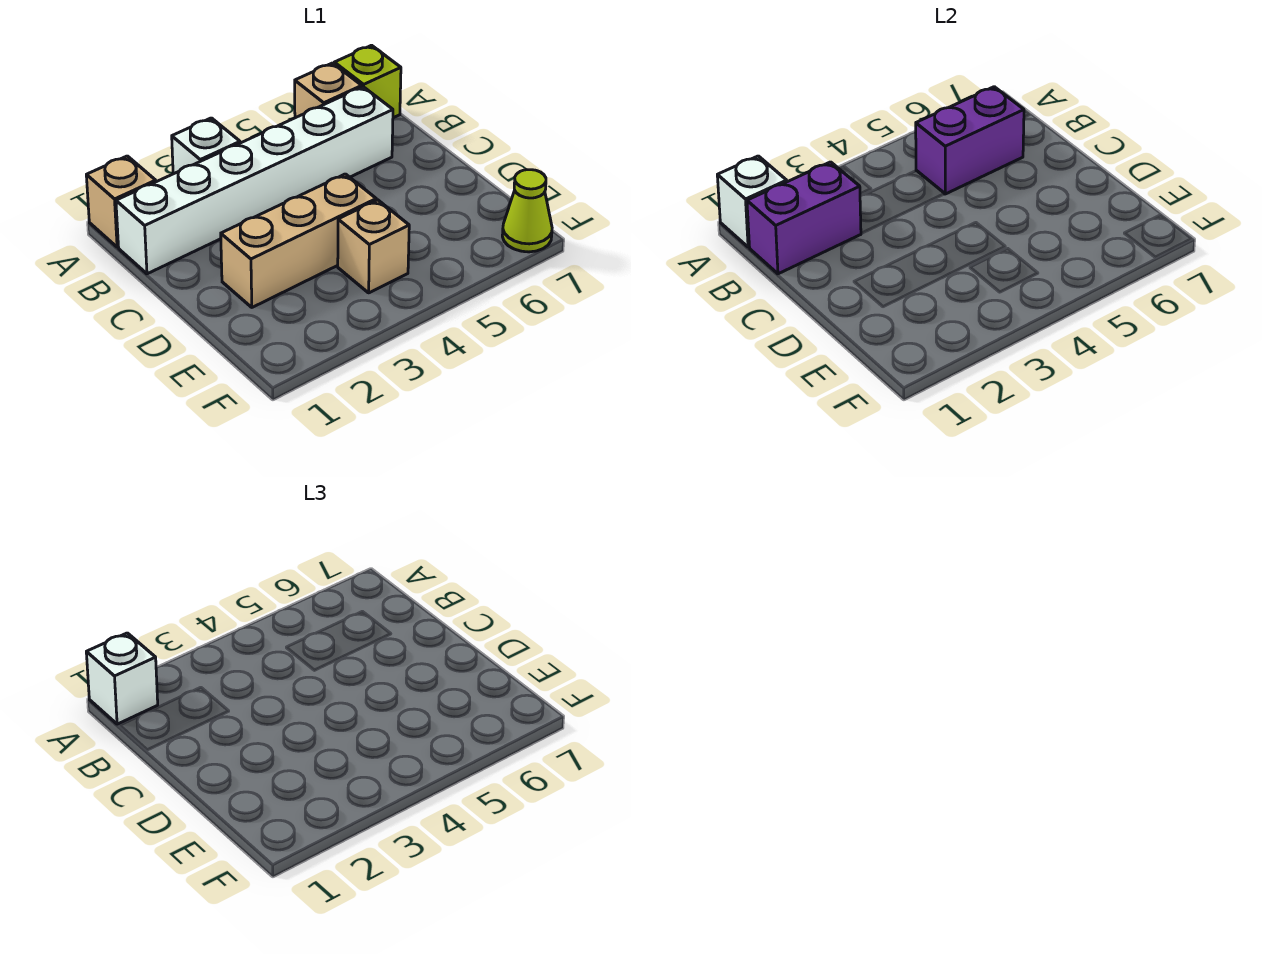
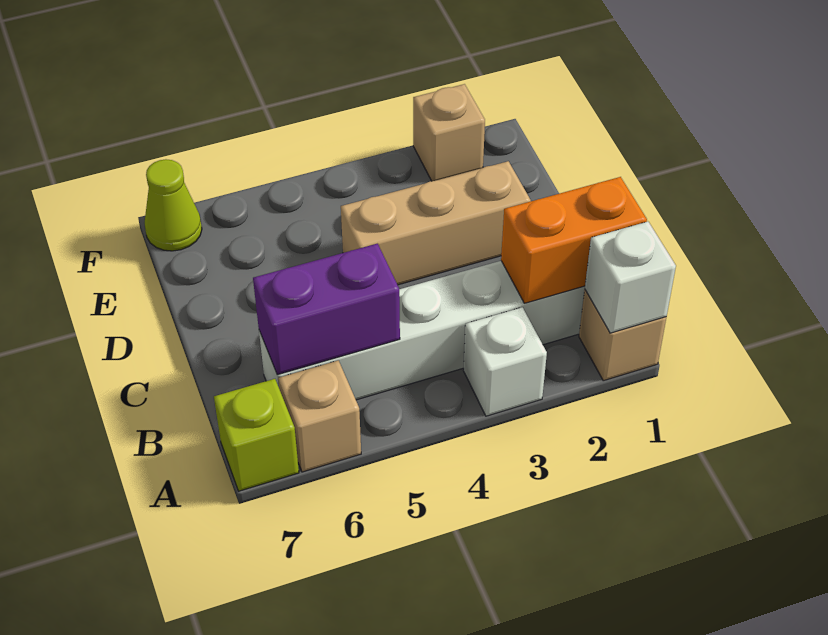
white 1x1 brick [86,633,158,724] -> none
purple 1x2 brick [747,162,861,274] -> orange 1x2 brick [501,177,647,303]
tan 1x1 brick [338,200,409,293] -> tan 1x1 brick moved to [413,84,485,181]

